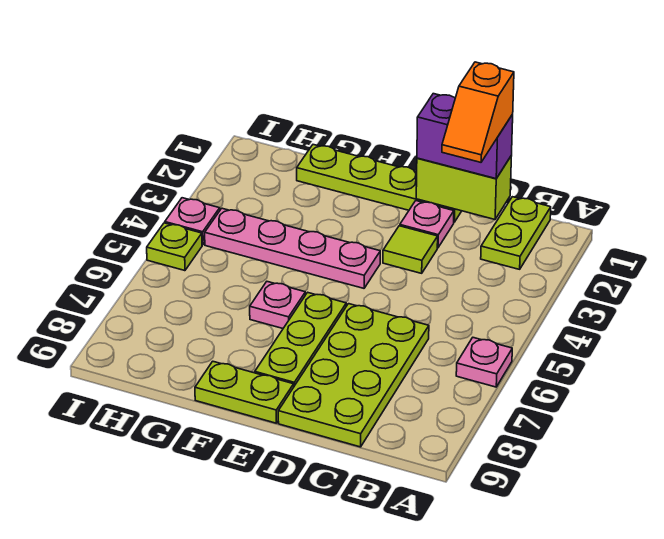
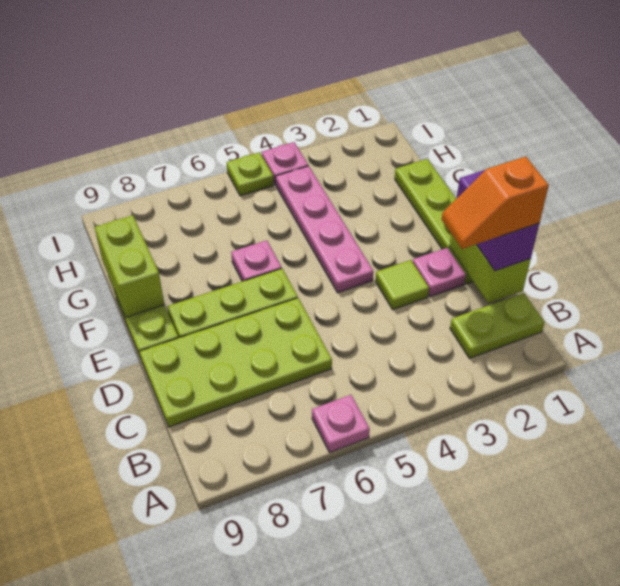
none -> lime 1x2 brick [95,215,164,317]

